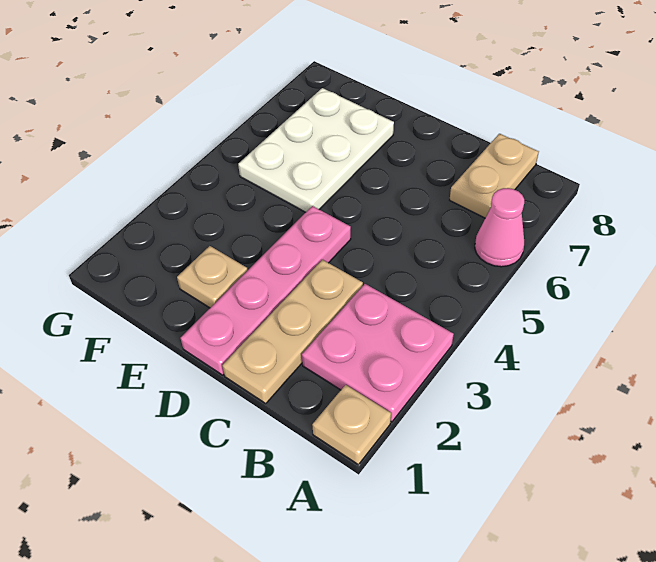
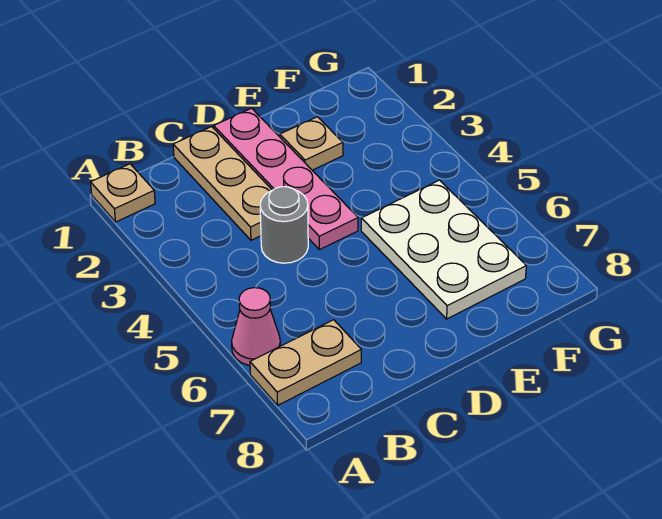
pink 2x2 plate [302,284,454,422] -> none
tan 1x2 plate [450,134,539,218] -> tan 1x2 plate turned to [250,320,361,405]
none -> grey 1x1 round brick [260,187,308,263]

